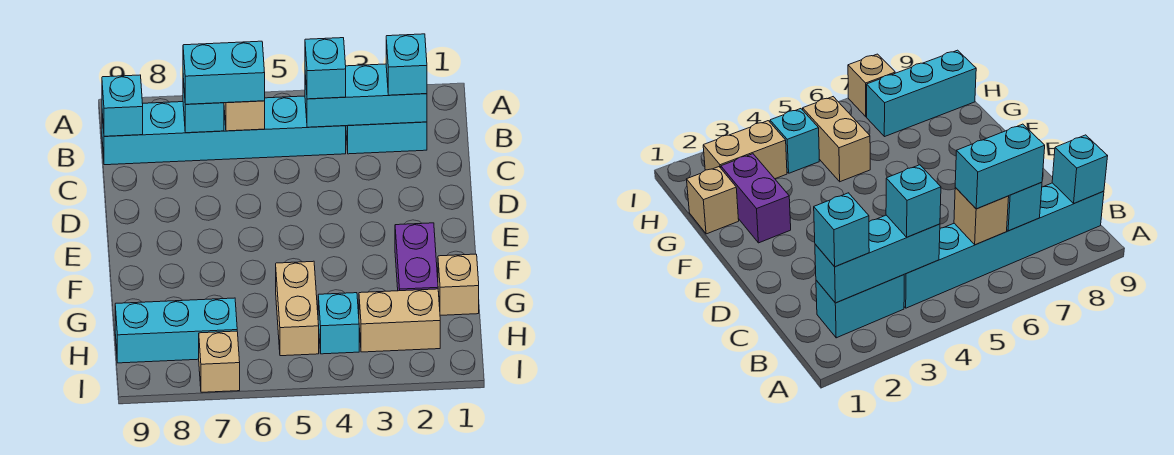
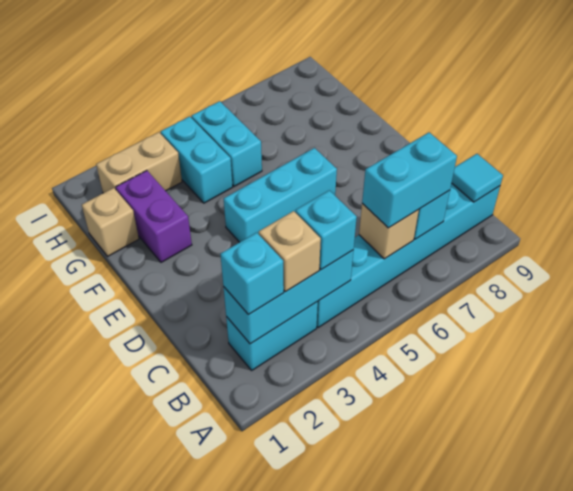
cyan 1x1 brick [102,75,143,136] -> cyan 1x1 tile [452,154,503,202]
tan 1x2 brick [276,261,319,356] -> cyan 1x2 brick [191,101,262,186]
cyan 1x1 brick [318,293,359,354] -> cyan 1x2 brick [161,116,233,203]
cyan 1x3 brick [115,298,237,363] -> cyan 1x3 brick moved to [224,148,337,242]
tan 1x1 brick [199,331,240,392] -> tan 1x1 brick moved to [259,211,321,292]

